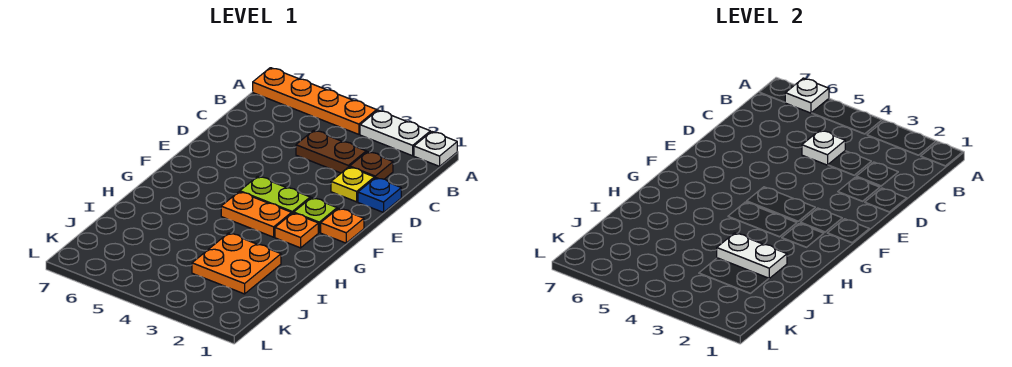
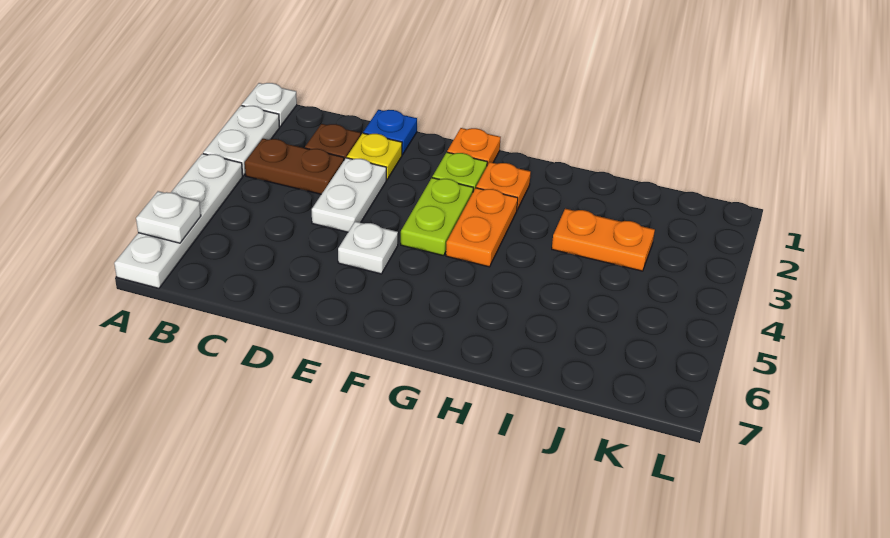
orange 1x4 plate [253,68,377,134] -> white 1x4 plate [114,154,243,288]
brown 1x2 plate [296,130,366,173] -> brown 1x2 plate turned to [245,139,344,194]
white 1x1 plate [802,130,845,165] -> white 1x1 plate moved to [338,221,398,274]
orange 2x2 plate [192,233,281,294] -> orange 1x2 plate [552,209,655,271]
white 1x2 plate [717,233,787,278] -> white 1x2 plate moved to [312,158,386,232]

